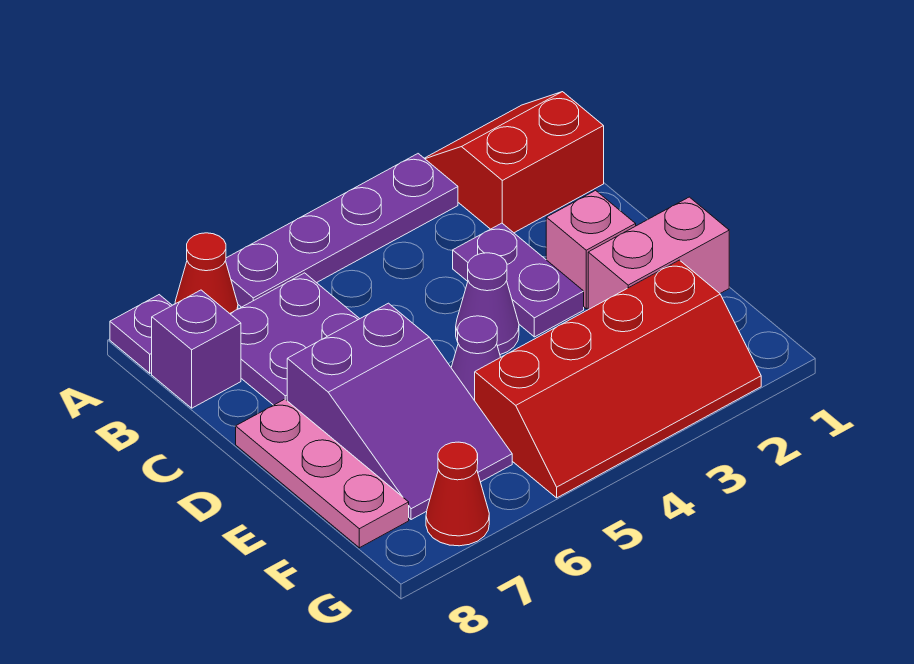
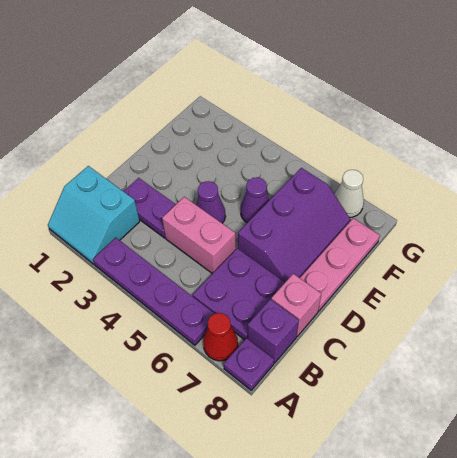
red 2x2 slope [424,92,604,233] -> cyan 2x2 slope [48,166,140,264]
purple 1x2 plate [453,223,584,337] -> purple 1x2 plate turned to [124,178,176,238]
pink 1x1 brick [546,190,636,309] -> pink 1x1 brick moved to [271,274,321,336]
purple 2x3 slope [287,303,512,520] -> purple 2x3 slope turned to [238,168,351,282]
pink 1x2 brick [588,197,729,309] -> pink 1x2 brick moved to [162,197,236,274]
red 2x4 slope [475,260,761,498] -> none
red 1x1 cone [426,442,489,546] -> white 1x1 cone [334,170,364,217]

